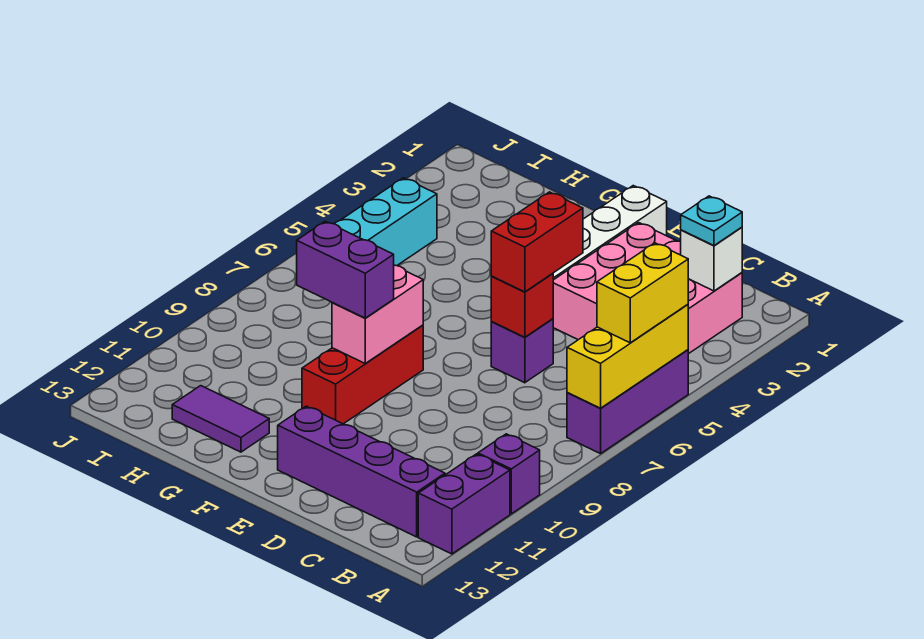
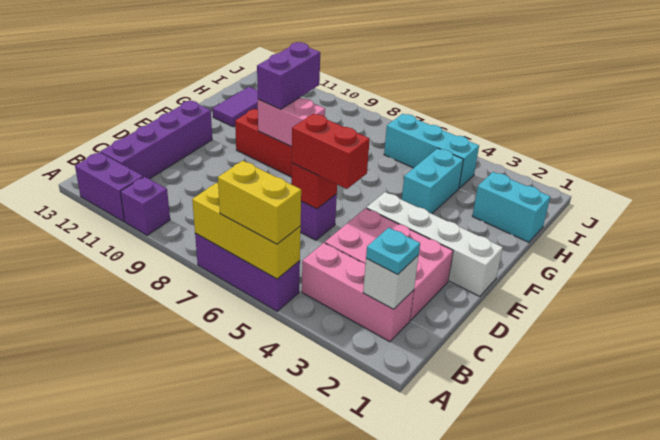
none -> cyan 1x2 brick [402,148,463,214]
none -> cyan 1x2 brick [472,172,550,242]

